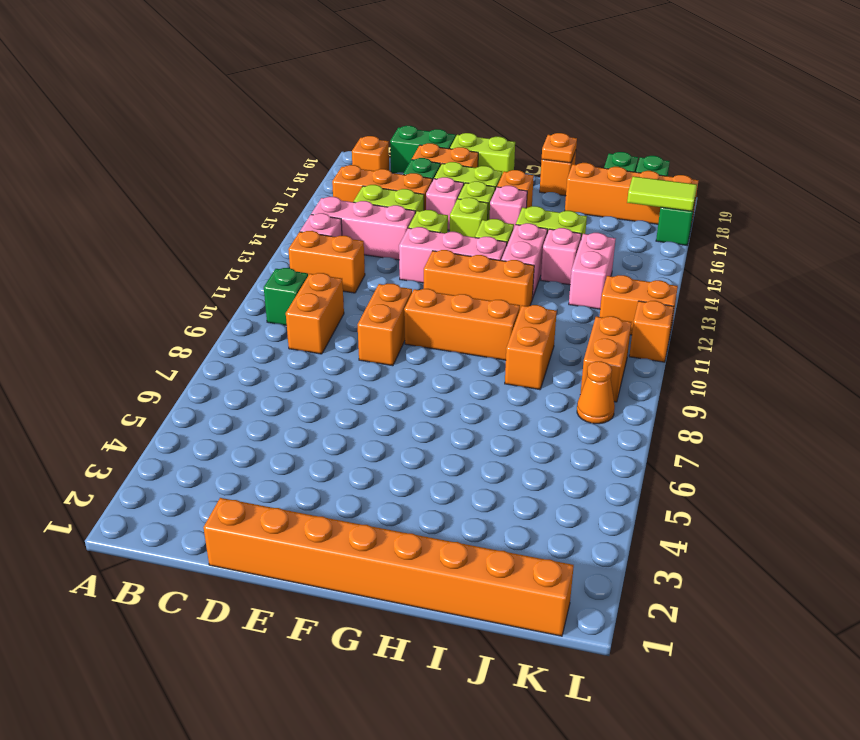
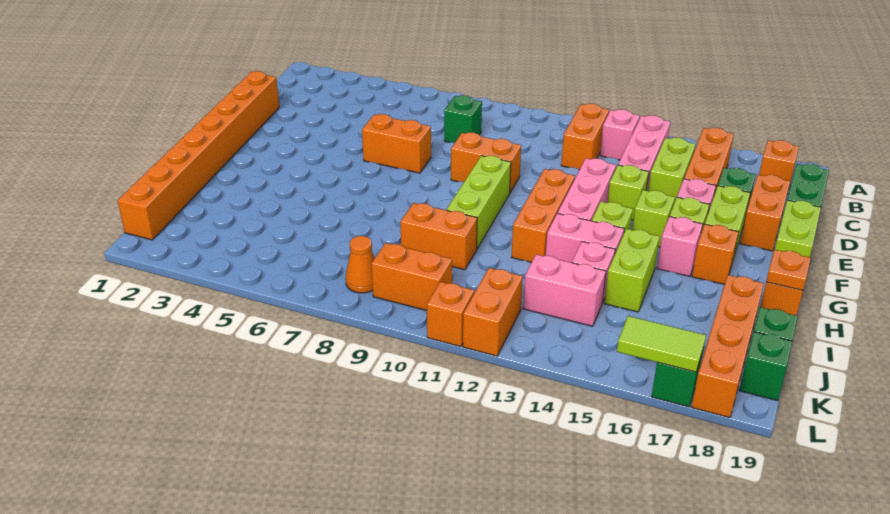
green 1x1 brick [264,268,308,325] -> green 1x1 brick moved to [444,95,482,142]
orange 1x2 brick [286,273,344,354] -> orange 1x2 brick moved to [362,114,431,173]
orange 1x3 brick [404,289,520,360] -> lime 1x3 brick [446,156,511,249]
lime 1x2 tile [627,176,697,211] -> lime 1x2 tile turned to [617,316,706,372]

